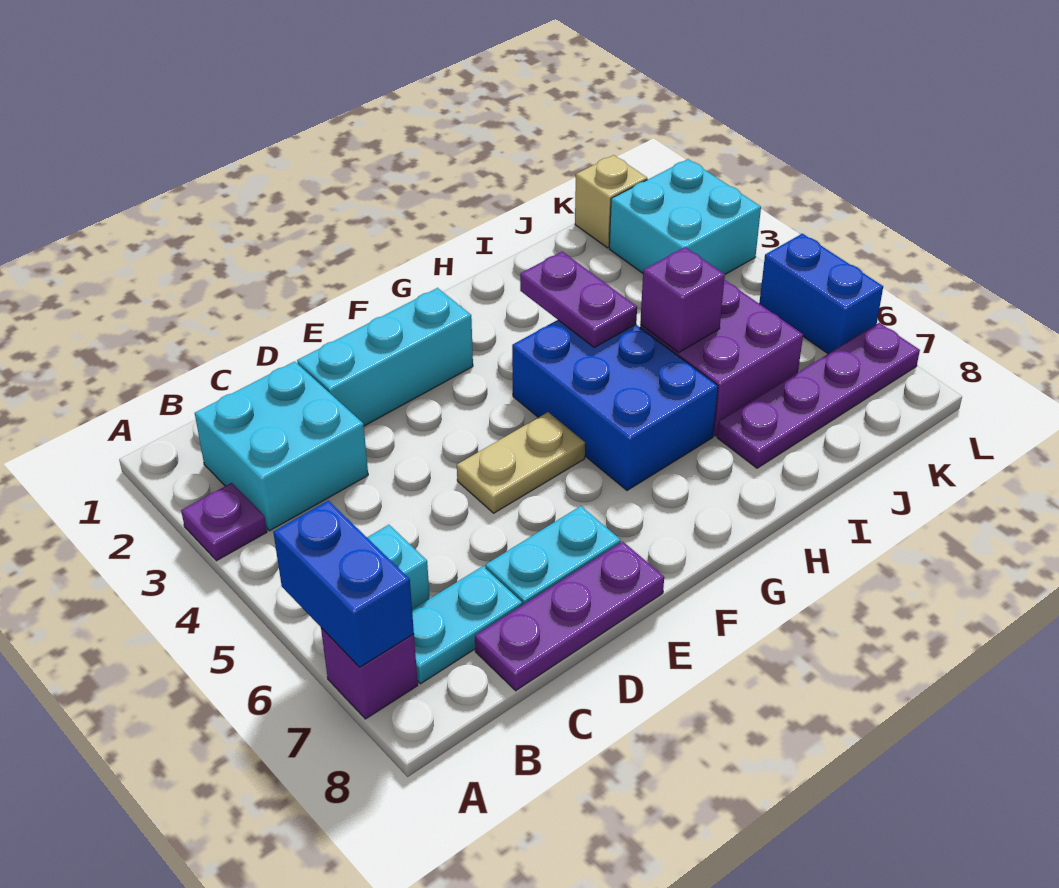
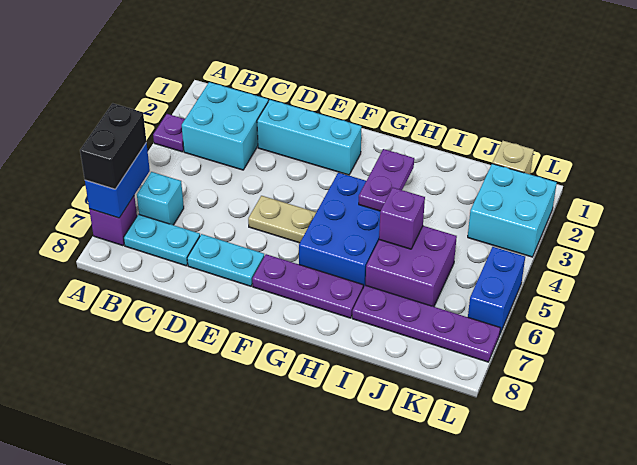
none -> black 1x2 brick [80,103,146,189]
purple 1x3 plate [475,542,664,691] -> purple 1x3 plate moved to [252,254,363,318]

